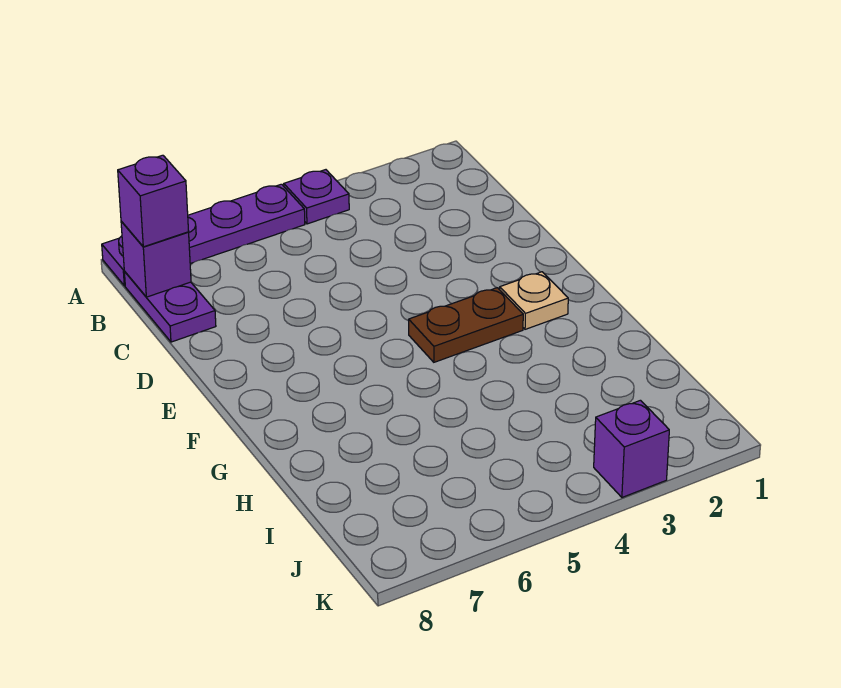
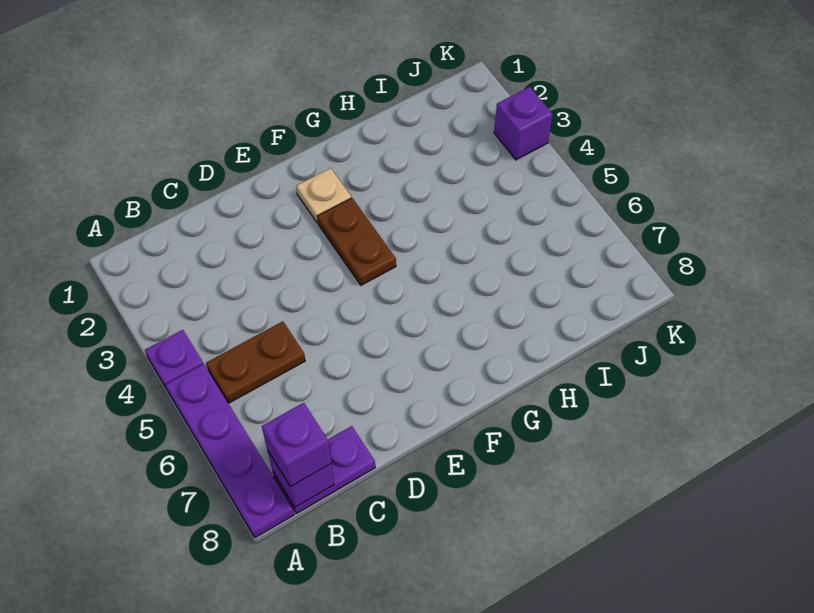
none -> brown 1x2 plate [206,321,305,403]

